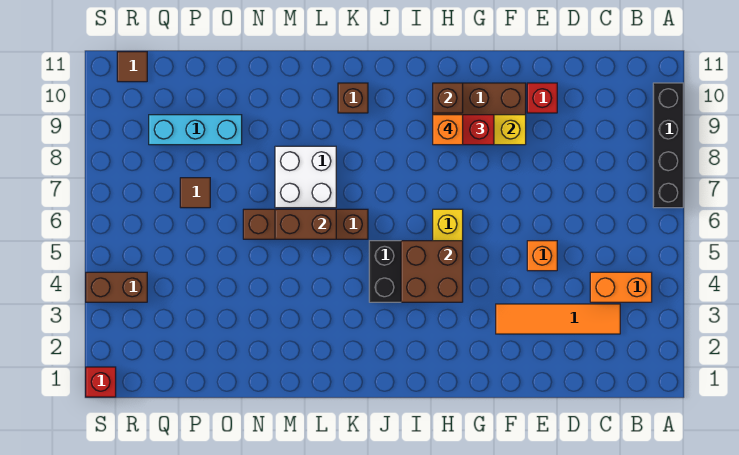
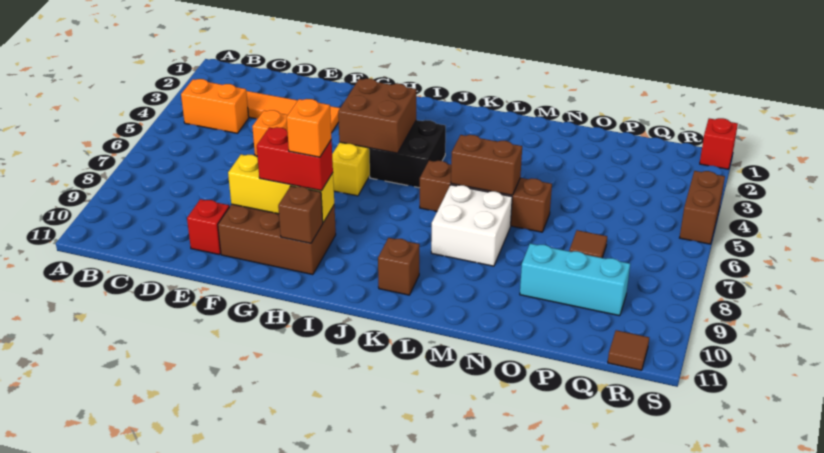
black 1x4 brick [653,83,683,208] -> none
brown 1x2 brick [86,272,147,302] -> brown 1x2 brick turned to [680,171,725,244]

